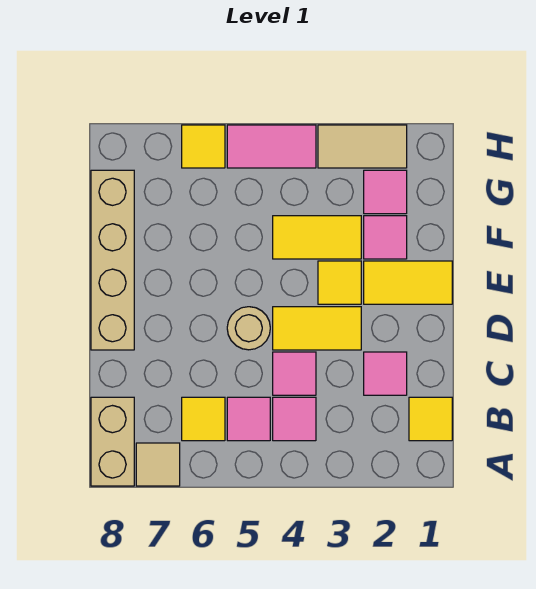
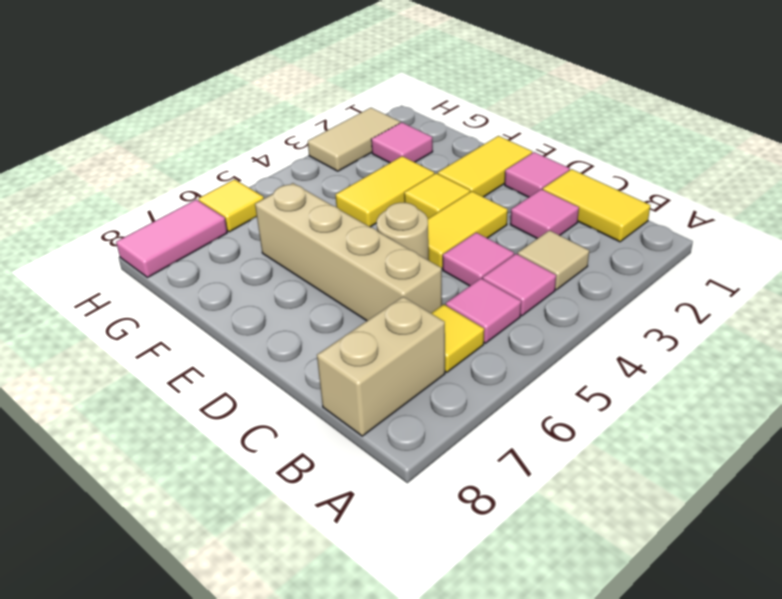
tan 1x1 tile [136,443,180,486] -> tan 1x1 tile moved to [518,230,589,290]
tan 1x2 brick [91,397,134,486] -> tan 1x2 brick turned to [317,297,445,436]
yellow 1x1 tile [409,397,452,441] -> yellow 1x2 tile [543,169,650,242]
tan 1x4 brick [91,170,134,350] -> tan 1x4 brick moved to [255,183,442,321]
pink 1x1 tile [364,216,407,259] -> pink 1x1 tile moved to [505,152,570,197]
pink 1x2 tile [227,125,316,168] -> pink 1x2 tile moved to [116,199,227,277]

